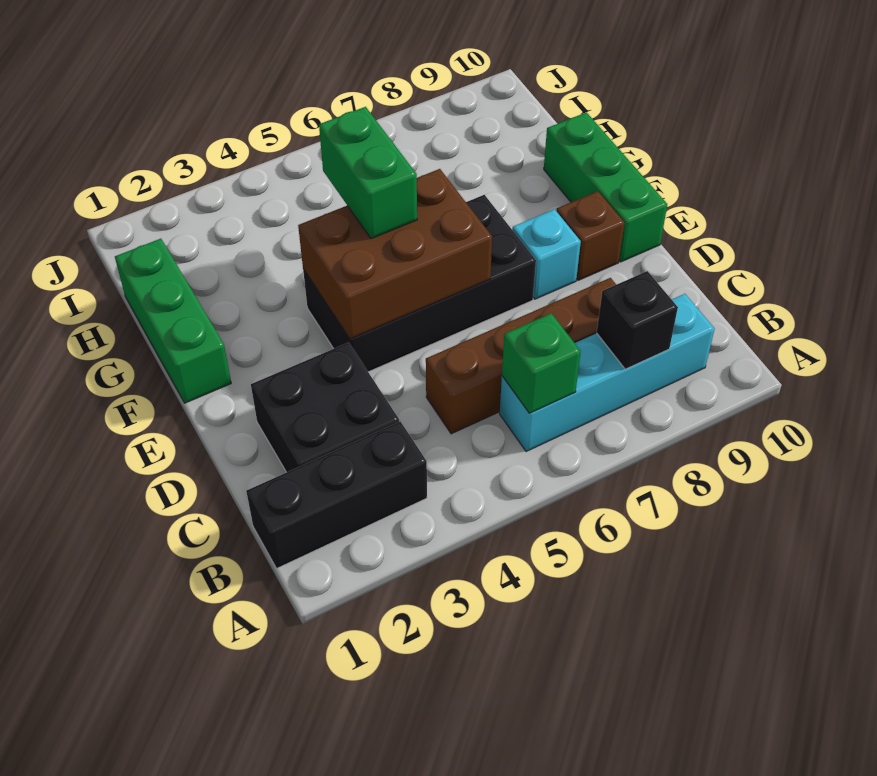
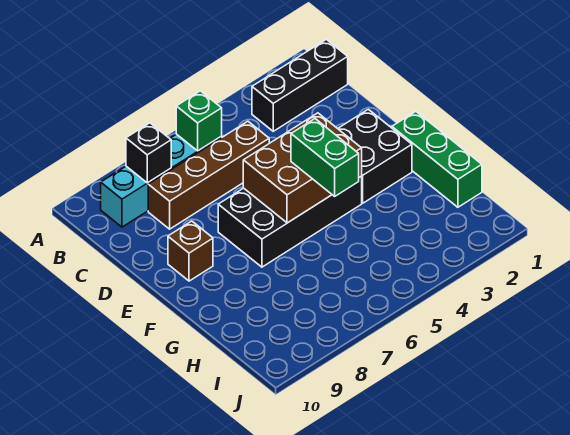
black 2x2 brick [251,343,399,472] -> black 2x2 brick moved to [338,109,412,203]
cyan 1x1 brick [512,209,581,299] -> none
green 1x3 brick [544,112,667,262] -> none

